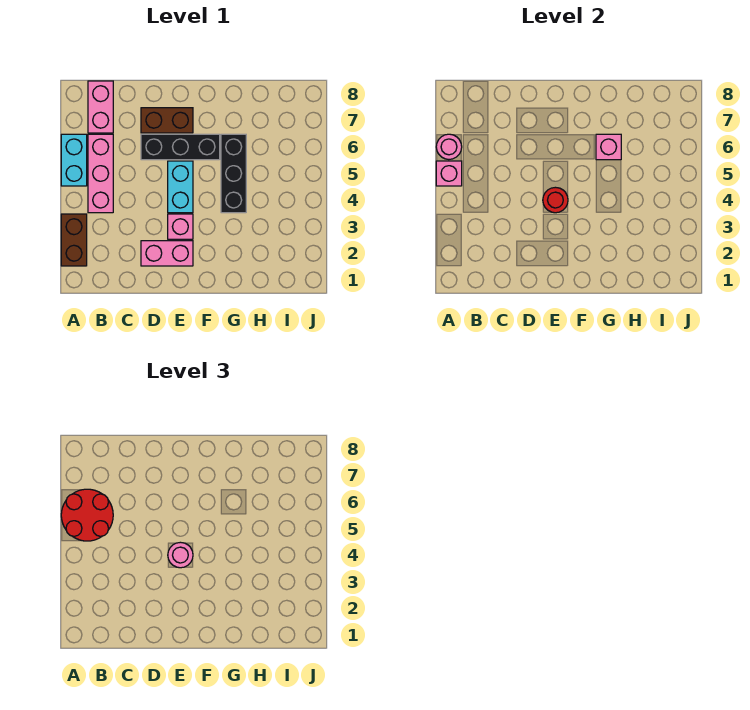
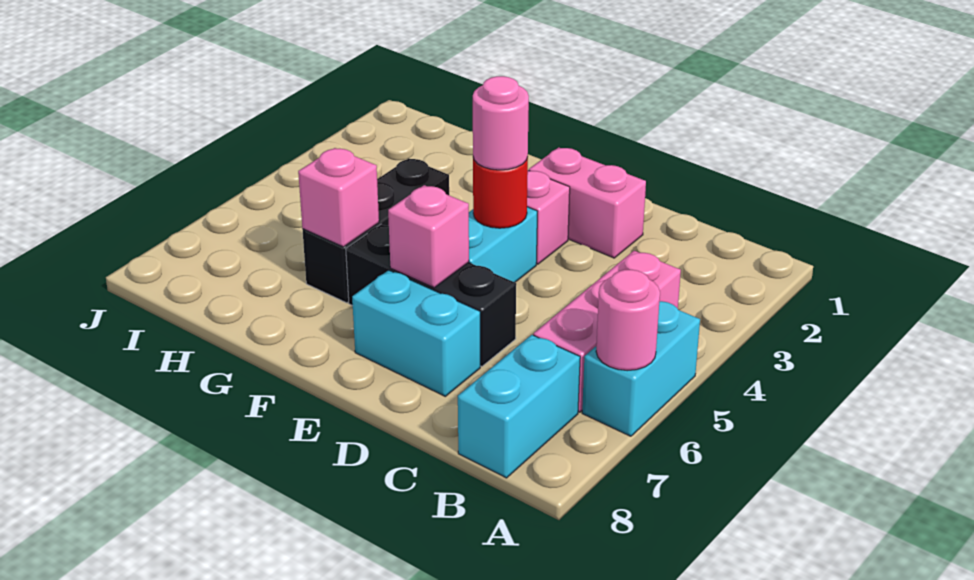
brown 1x2 brick [61,214,87,266] -> none
pink 1x1 brick [436,161,462,186] -> pink 1x1 brick moved to [388,185,469,288]
red 2x2 round brick [61,489,113,541] -> none
pink 1x2 brick [88,81,113,133] -> cyan 1x2 brick [458,335,580,478]
brown 1x2 brick [141,108,193,133] -> cyan 1x2 brick [352,270,480,396]

